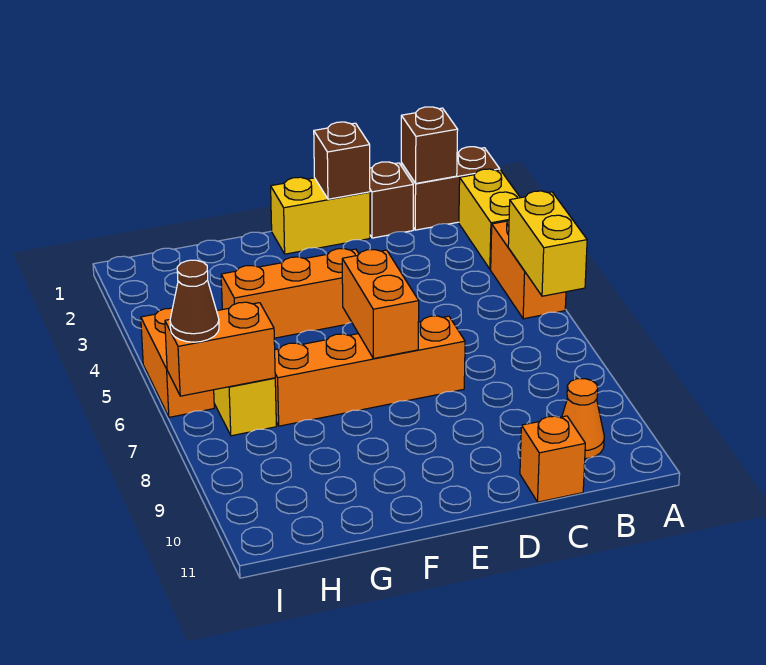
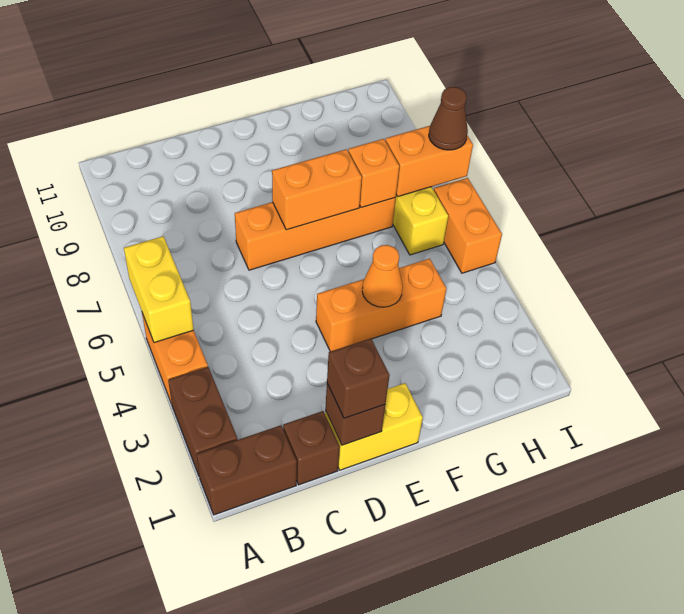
yellow 1x2 brick [459,169,520,269] -> brown 1x2 brick [168,367,238,475]
brown 1x1 brick [401,107,458,183] -> brown 1x1 brick moved to [327,339,390,418]
orange 1x1 cone [562,379,604,459] -> orange 1x1 cone moved to [362,245,403,307]
orange 1x1 brick [520,416,585,502] -> orange 1x1 brick moved to [348,139,399,208]
orange 1x2 brick [342,250,419,359] -> orange 1x2 brick turned to [272,149,362,230]

